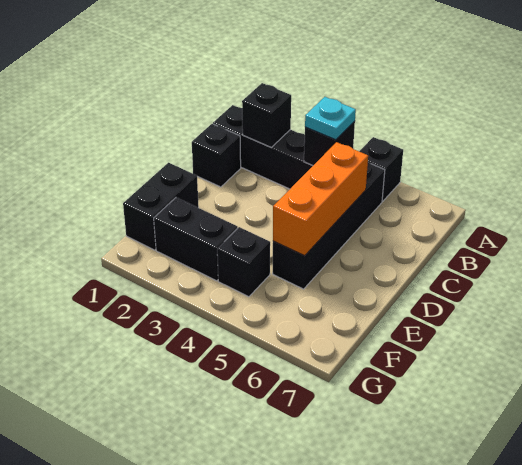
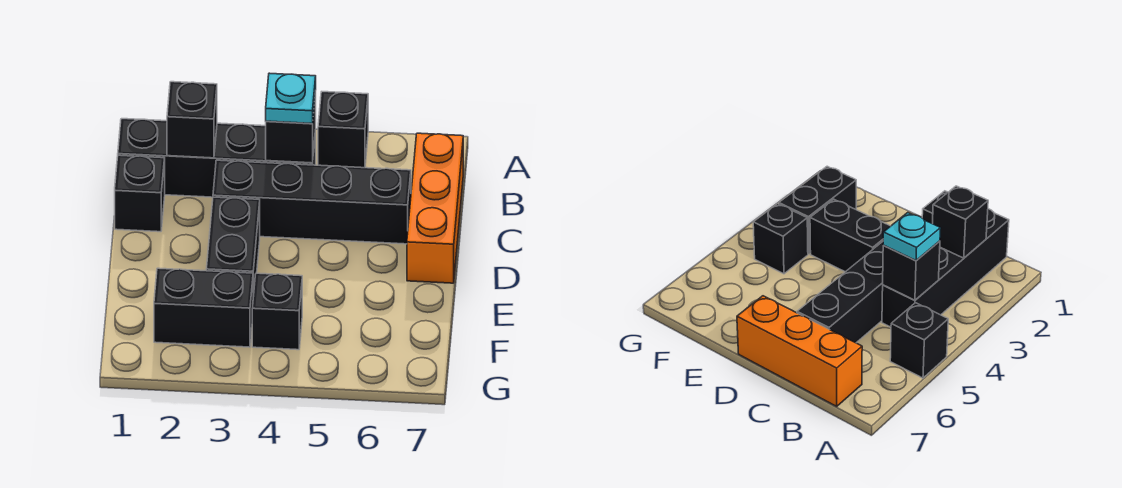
black 1x4 brick [273,162,385,289] -> black 1x4 brick turned to [213,160,411,244]
orange 1x3 brick [273,142,368,256] -> orange 1x3 brick moved to [407,133,463,283]
black 1x2 brick [123,163,199,250] -> black 1x2 brick moved to [206,197,260,296]

